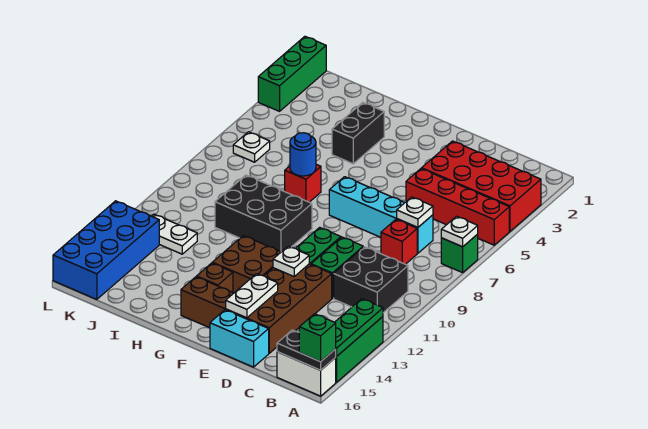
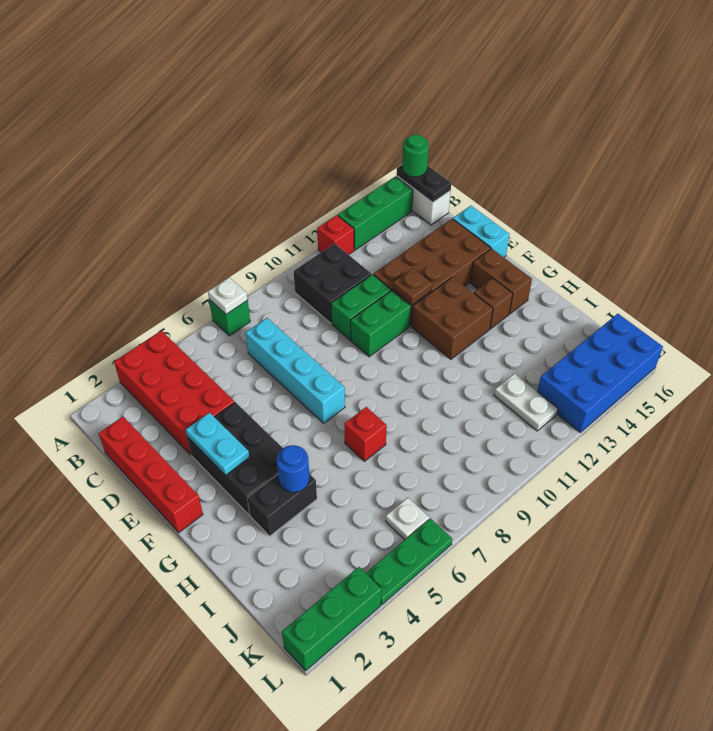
red 1x4 brick [406,169,509,245] -> red 1x4 brick moved to [99,417,203,533]
green 1x3 plate [335,299,383,357] -> green 1x3 plate moved to [366,518,452,605]
green 1x1 brick [299,314,336,362] -> green 1x1 round brick [402,135,429,177]
white 1x1 plate [397,197,433,227] -> none
red 1x1 brick [381,219,417,264] -> red 1x1 brick moved to [317,215,354,255]
none -> cyan 1x2 plate [186,413,249,475]
white 1x1 plate [273,246,309,276] -> brown 1x1 plate [393,268,432,304]
white 1x2 plate [226,274,278,318] -> none
black 2x3 brick [215,175,312,252] -> black 2x3 brick moved to [187,402,282,515]
blue 1x1 round brick [290,133,316,176] -> blue 1x1 round brick moved to [276,445,309,492]

